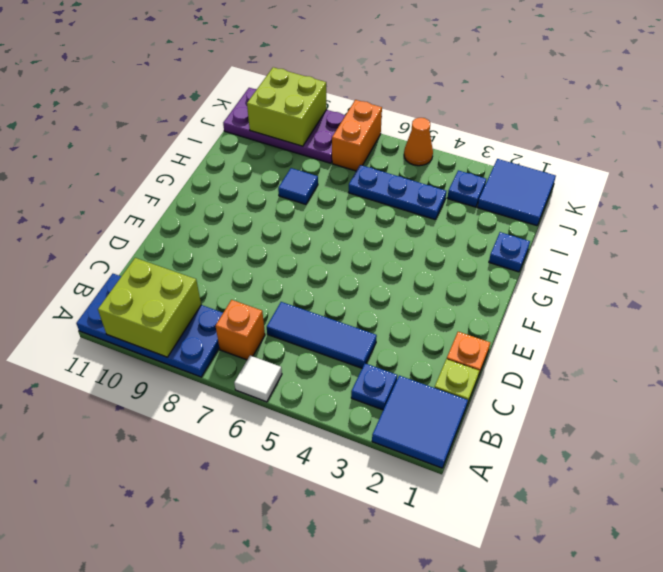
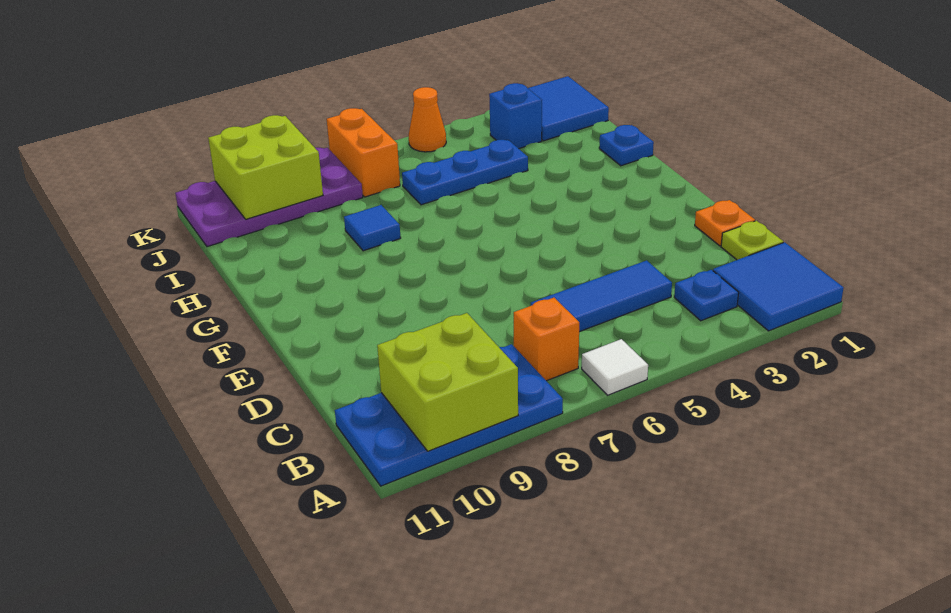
blue 1x1 plate [448,170,486,207] -> blue 1x1 brick [489,83,542,149]

